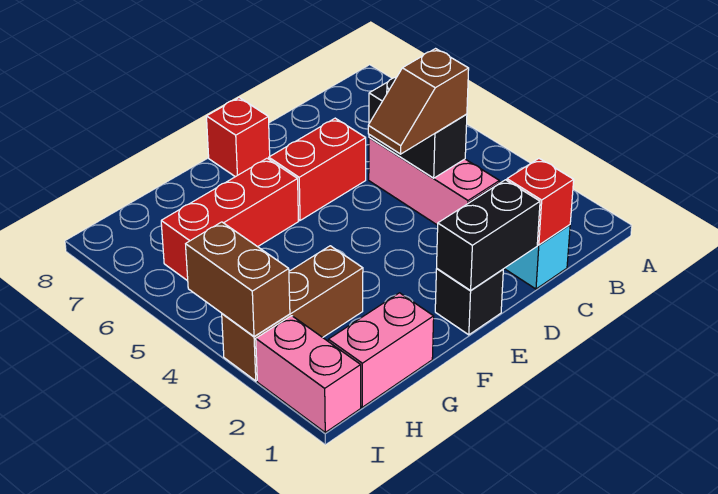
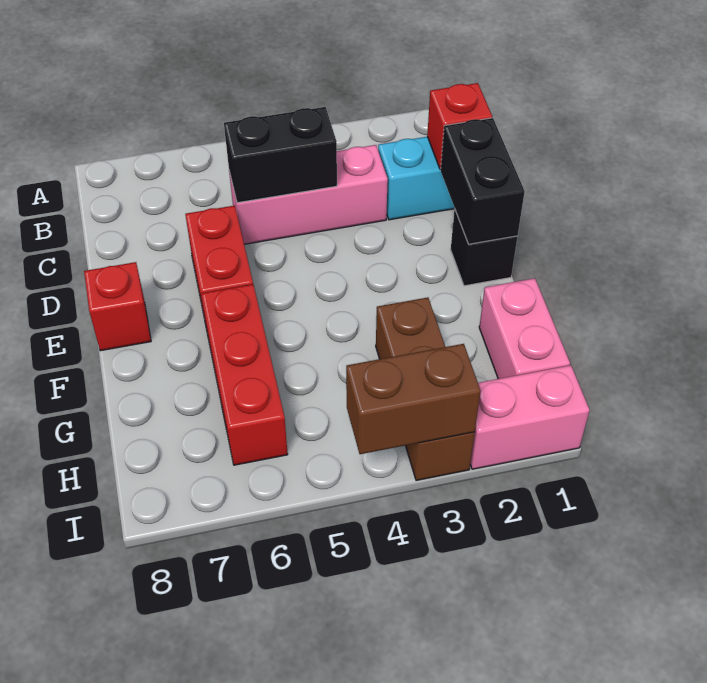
brown 1x2 slope [368,49,469,154] -> none

